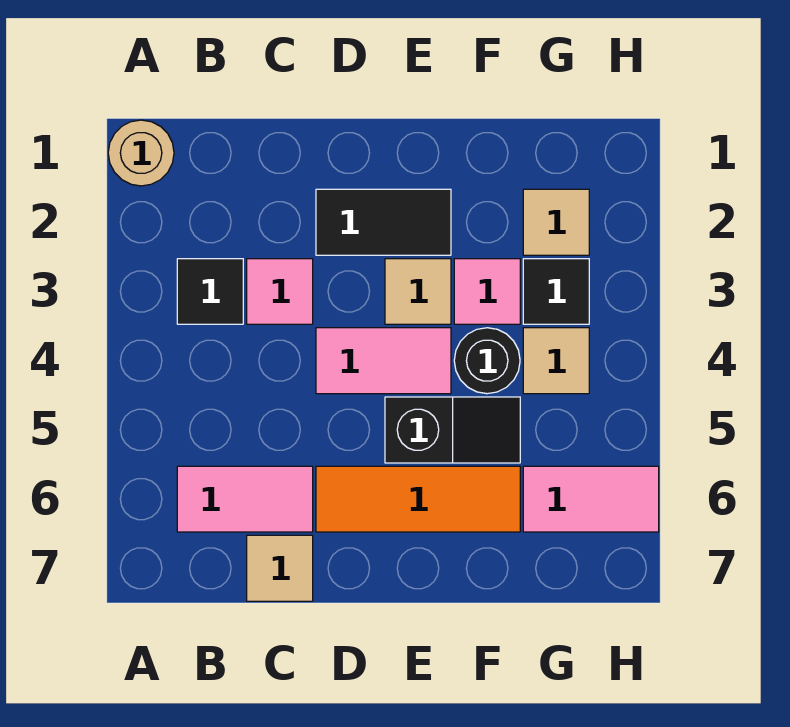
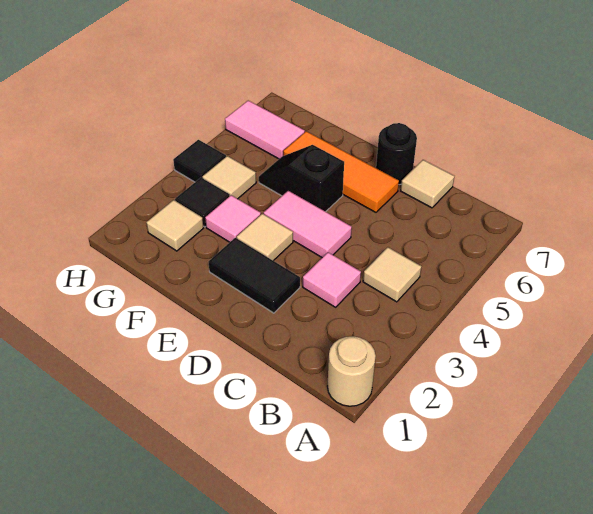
black 1x1 tile [177,259,243,324] -> black 1x1 tile moved to [173,140,226,182]
none -> tan 1x1 tile [363,247,421,302]
pink 1x2 tile [177,466,313,532] -> none
black 1x1 round brick [454,328,520,394] -> black 1x1 round brick moved to [376,123,417,185]

